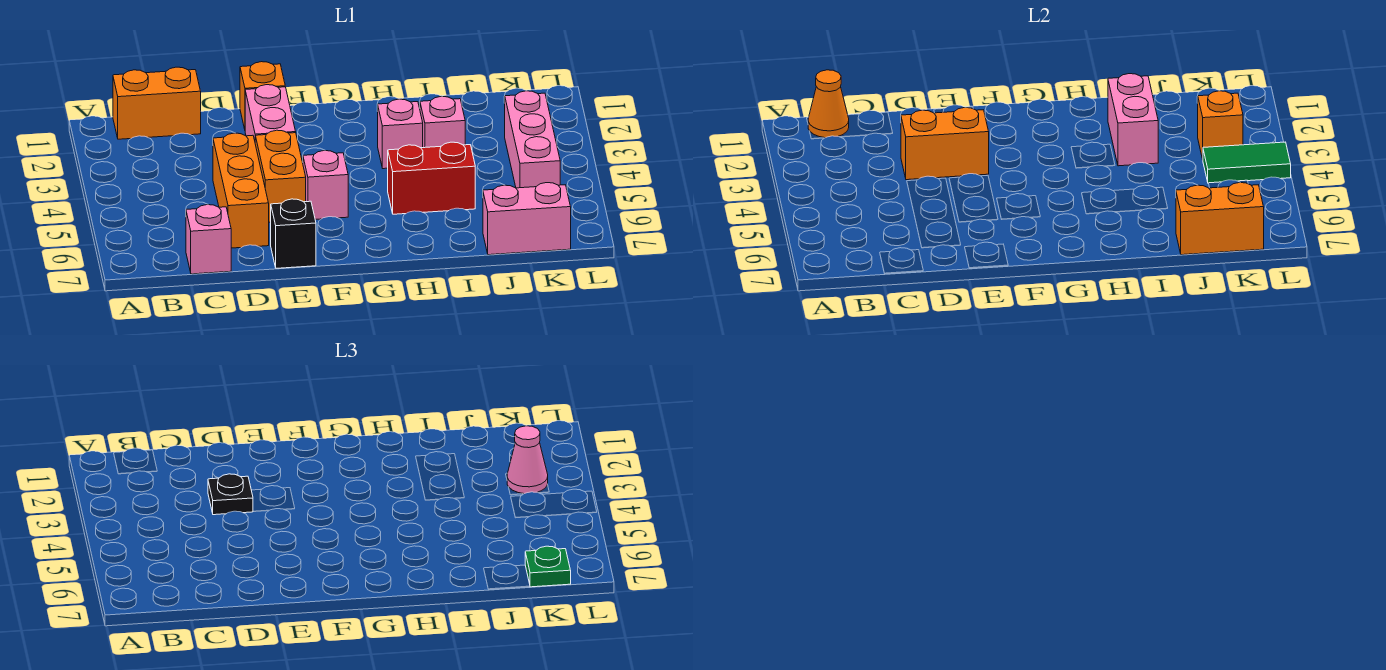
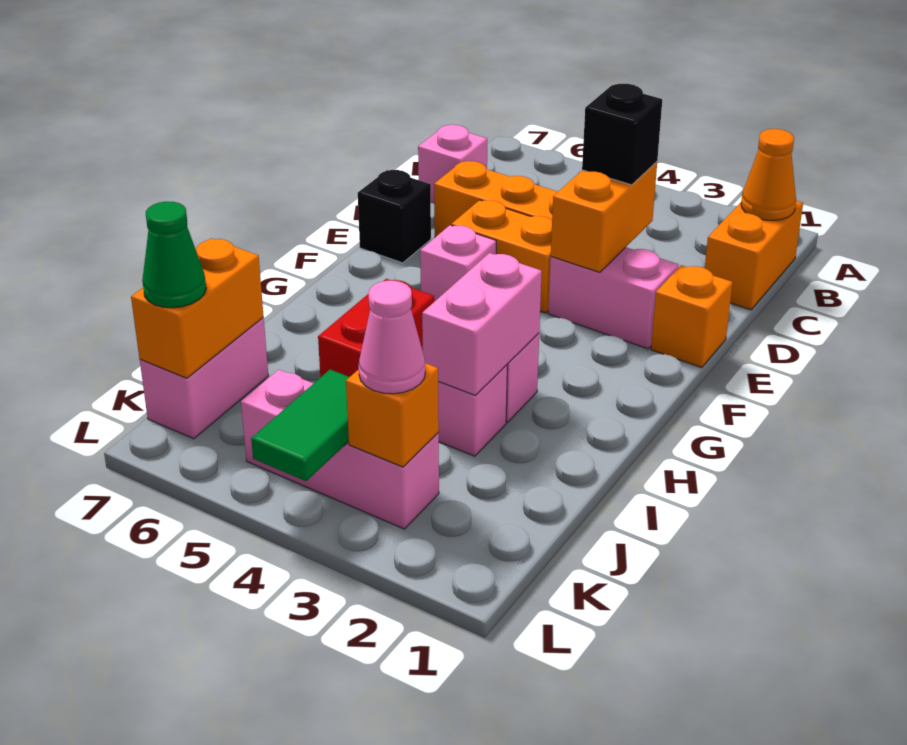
black 1x1 plate [208,474,253,515] -> black 1x1 brick [582,84,662,185]
pink 1x2 brick [1108,74,1158,166] -> pink 1x2 brick turned to [422,253,542,395]
green 1x1 plate [525,546,571,587] -> green 1x1 cone [142,202,206,308]

